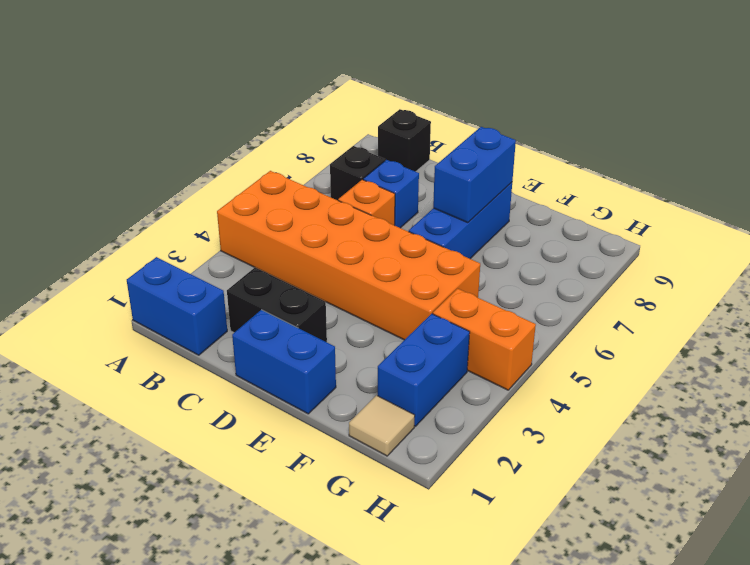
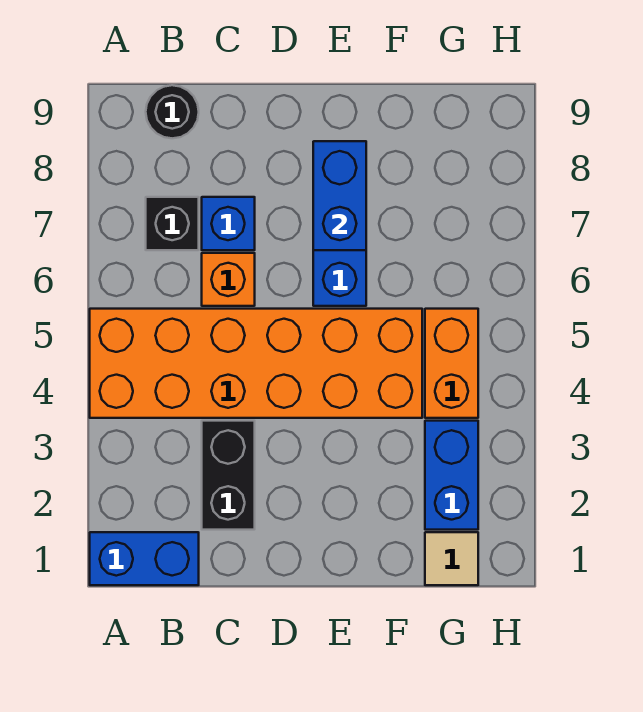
black 1x1 brick [378,109,431,172] -> black 1x1 round brick [146,85,199,138]
black 1x2 brick [227,268,327,342] -> black 1x2 brick turned to [202,421,255,530]
blue 1x2 brick [232,310,336,414] -> none
orange 1x2 brick [433,289,536,390] -> orange 1x2 brick turned to [425,309,478,418]

